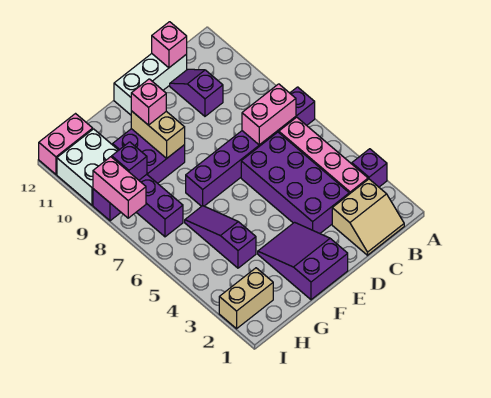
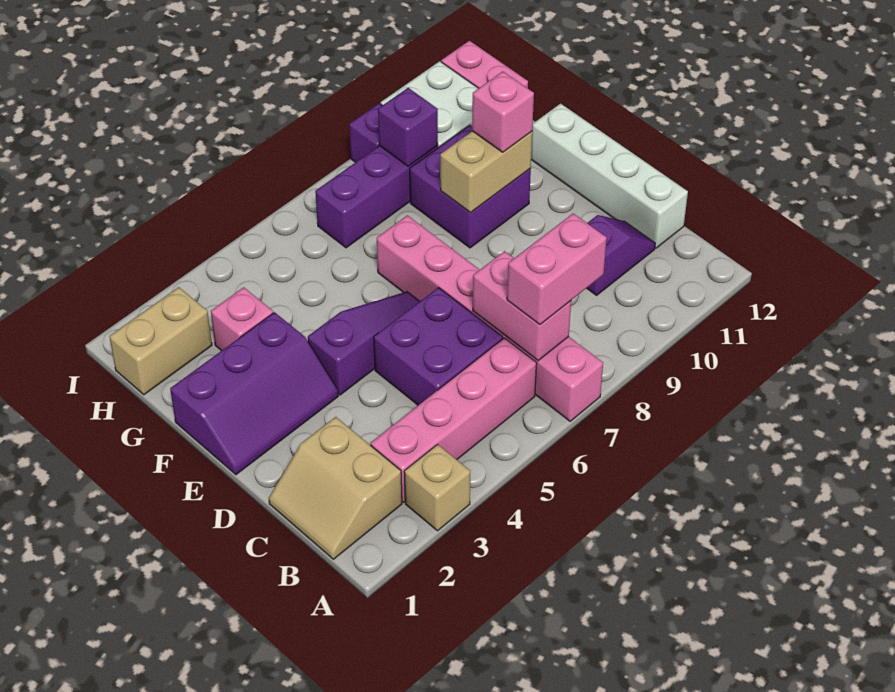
purple 1x1 brick [352,149,387,187] -> tan 1x1 brick [404,444,470,531]
purple 1x6 brick [186,87,315,206] -> pink 1x6 brick [377,215,603,421]
purple 2x4 brick [241,132,349,233] -> purple 2x2 brick [374,288,503,405]
white 1x3 brick [114,54,187,115] -> white 1x4 brick [531,104,688,248]
pink 1x1 brick [152,22,187,68] -> pink 1x1 brick moved to [211,287,273,351]
purple 2x3 slope [258,222,348,300] -> purple 2x3 slope turned to [170,312,338,475]
purple 1x3 slope [185,206,256,268] -> purple 1x3 slope moved to [308,292,420,395]
tan 1x2 brick [219,268,273,329] -> tan 1x2 brick turned to [109,287,212,395]
pink 1x2 brick [93,157,146,218] -> pink 1x2 brick moved to [507,213,607,325]

